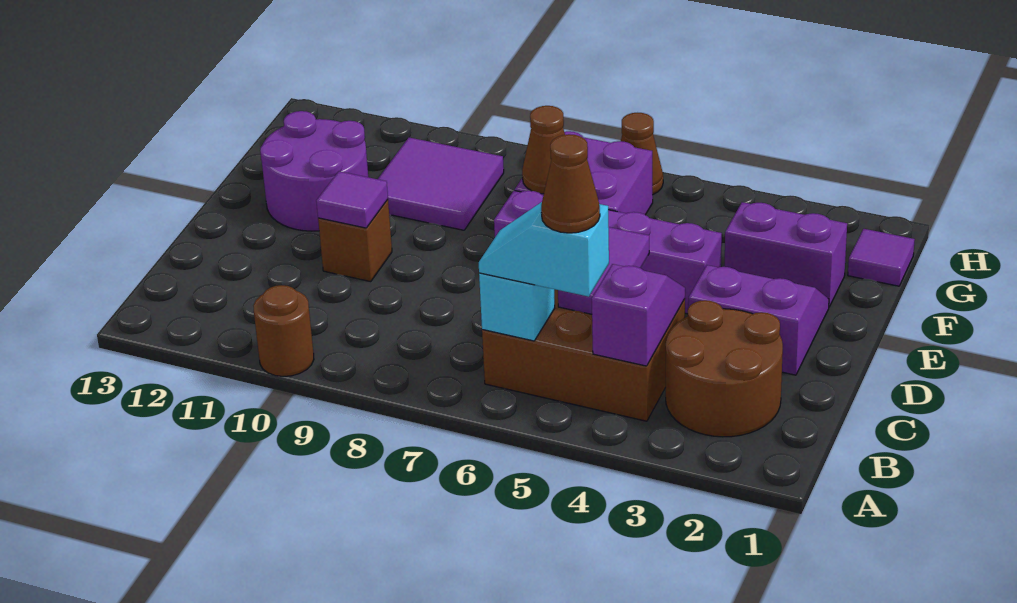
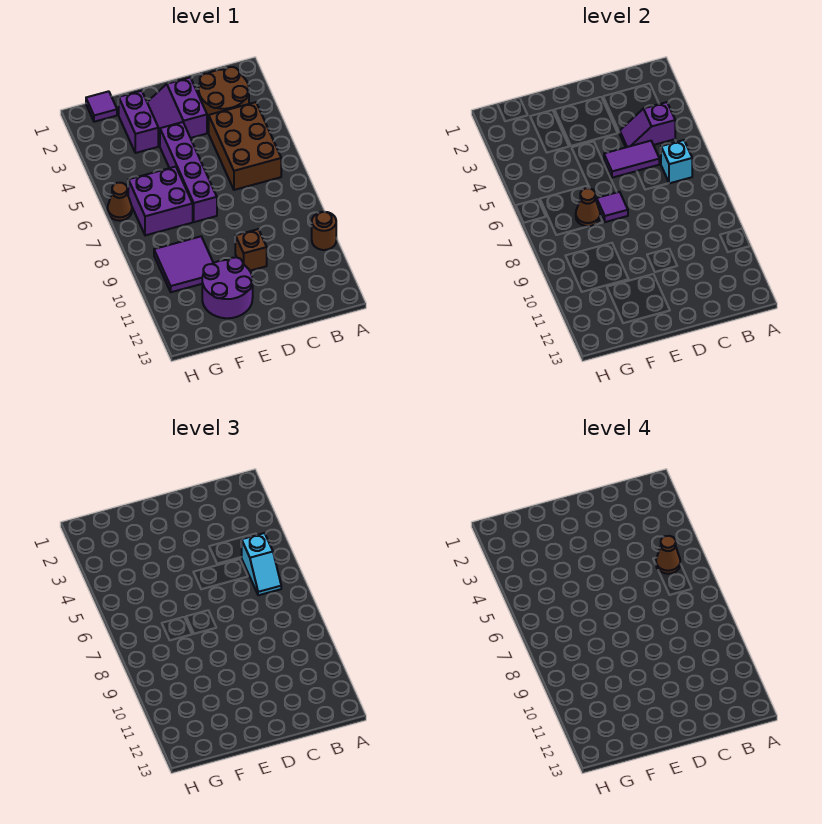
purple 1x1 tile [316,171,388,228] -> purple 1x1 tile moved to [597,192,628,222]

